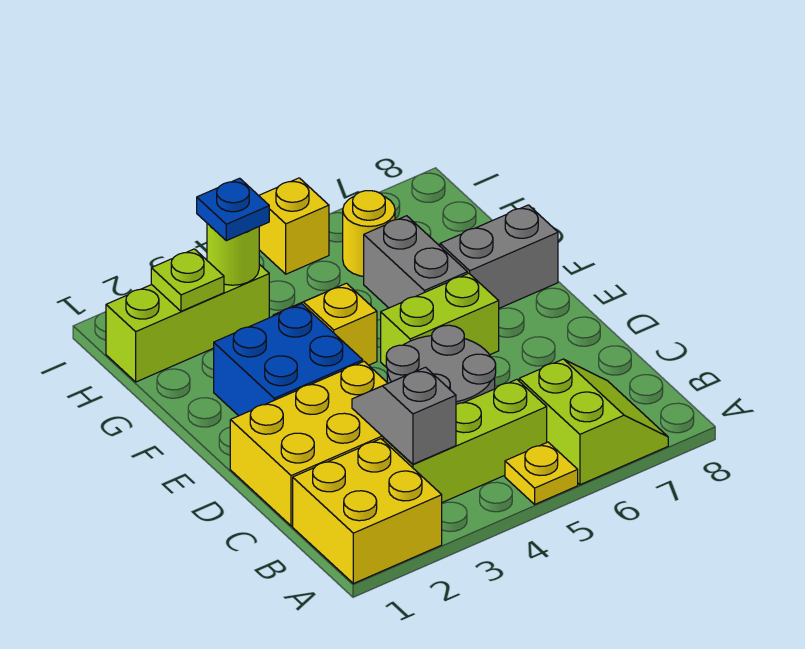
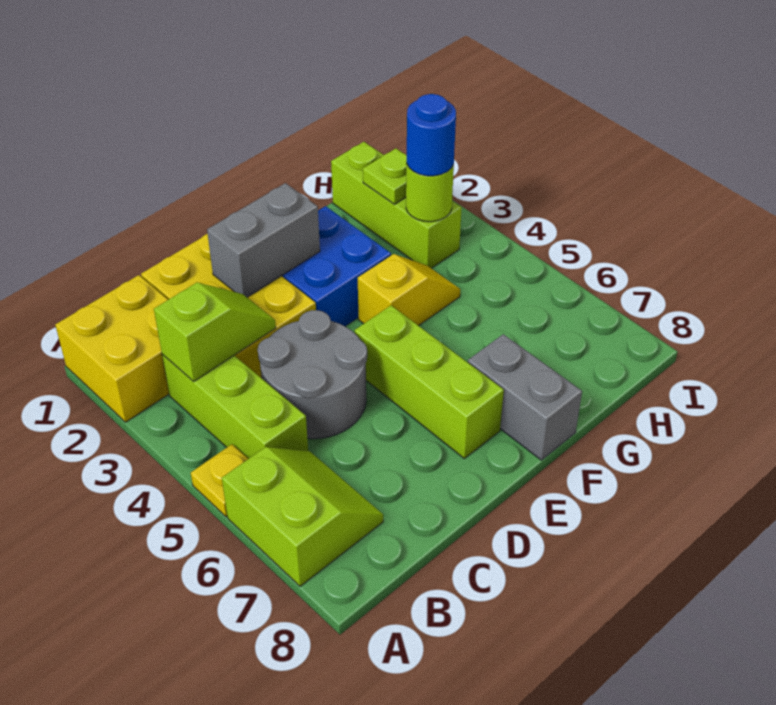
lime 2x2 slope [519,359,668,485] -> lime 2x2 slope turned to [222,447,383,586]
grey 1x2 slope [352,367,456,464] -> lime 1x2 slope [154,283,276,382]
lime 1x2 brick [381,273,499,368] -> lime 1x3 brick [355,305,504,458]
grey 1x2 brick [364,216,468,308] -> grey 1x2 brick moved to [207,183,320,297]
blue 1x1 plate [197,178,269,241] -> blue 1x1 round brick [406,94,456,176]
yellow 1x1 round brick [343,191,395,276] -> none
yellow 1x1 brick [259,178,329,274] -> none

